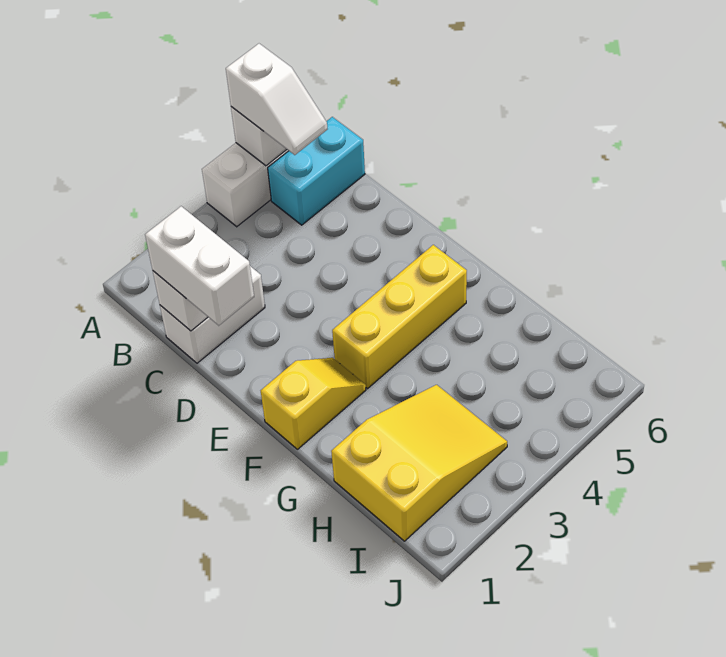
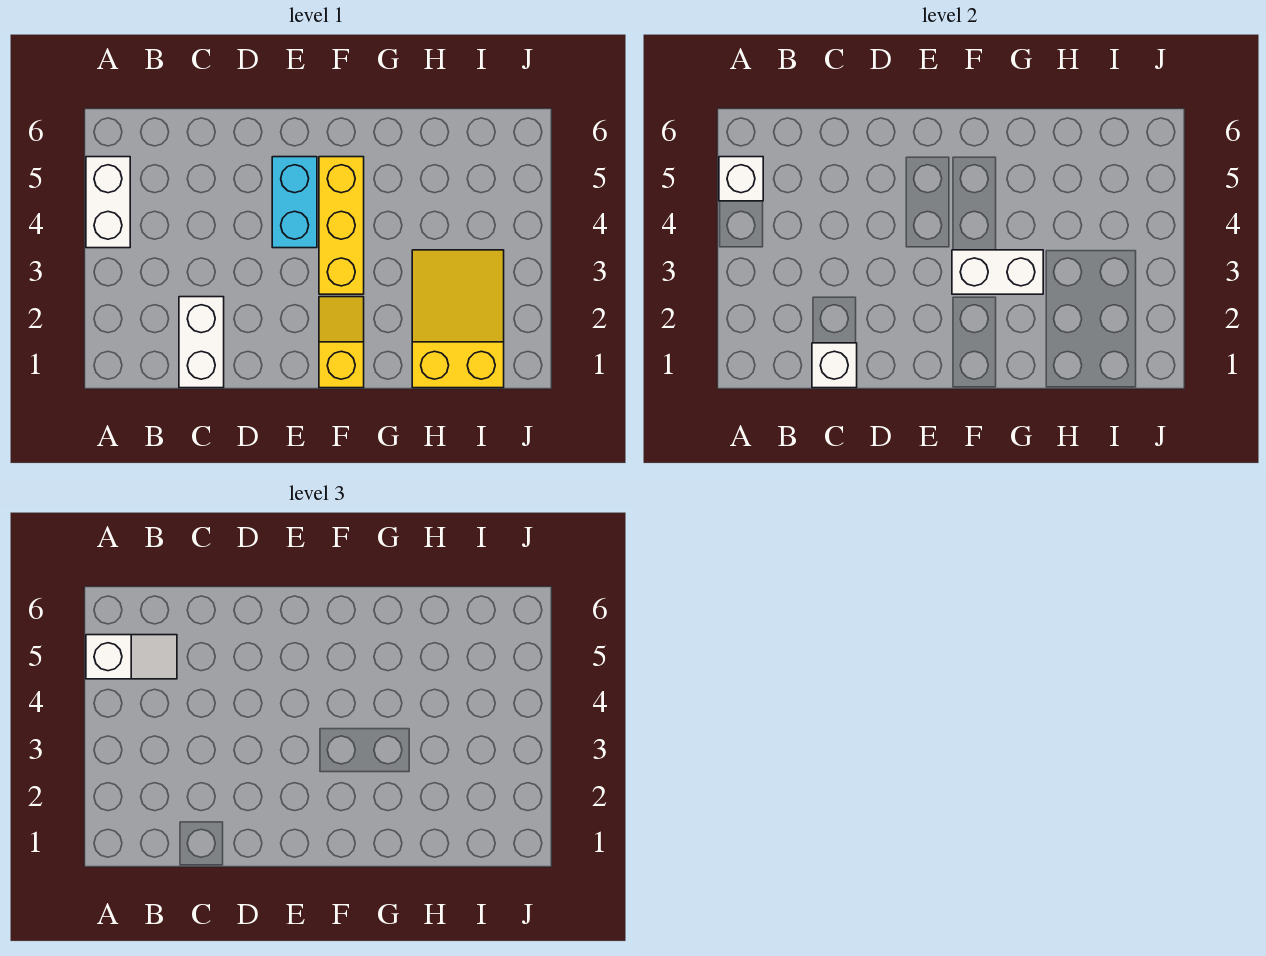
cyan 1x2 brick [268,117,365,225] -> cyan 1x2 brick moved to [272,157,317,248]
white 1x2 brick [145,206,254,326] -> white 1x2 brick moved to [952,250,1043,294]

